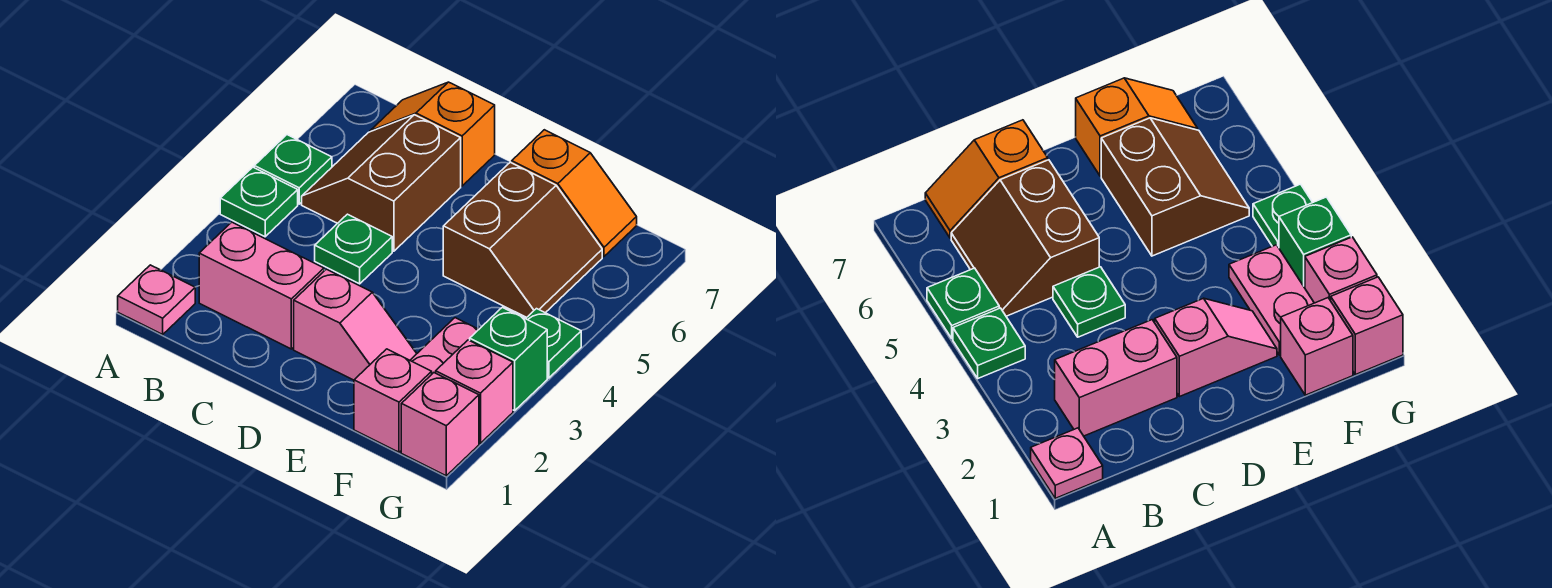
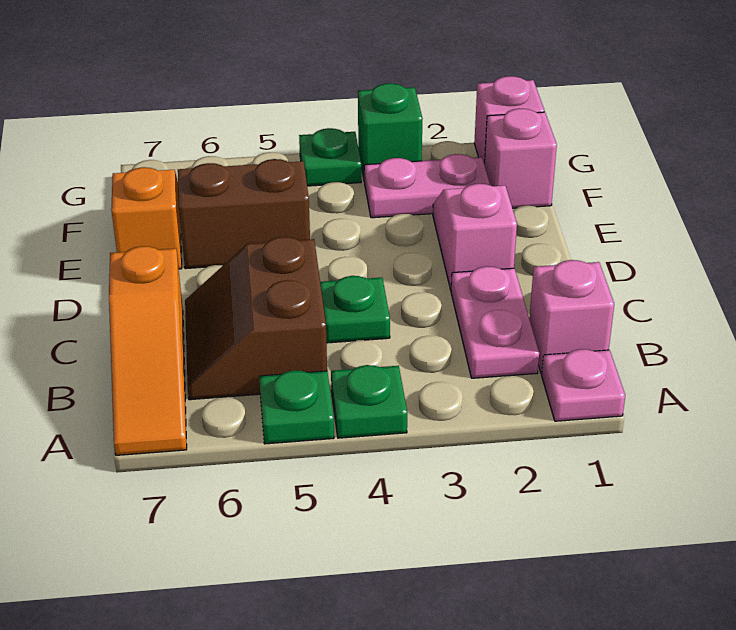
pink 1x2 brick [199,222,324,349] -> pink 1x2 plate [451,266,539,378]
brown 2x2 slope [302,115,461,251] -> brown 2x2 slope turned to [185,237,327,400]
orange 1x2 slope [370,82,495,186] -> orange 1x3 slope [109,246,187,455]
pink 1x1 brick [436,340,513,443] -> pink 1x1 brick moved to [529,260,614,373]

